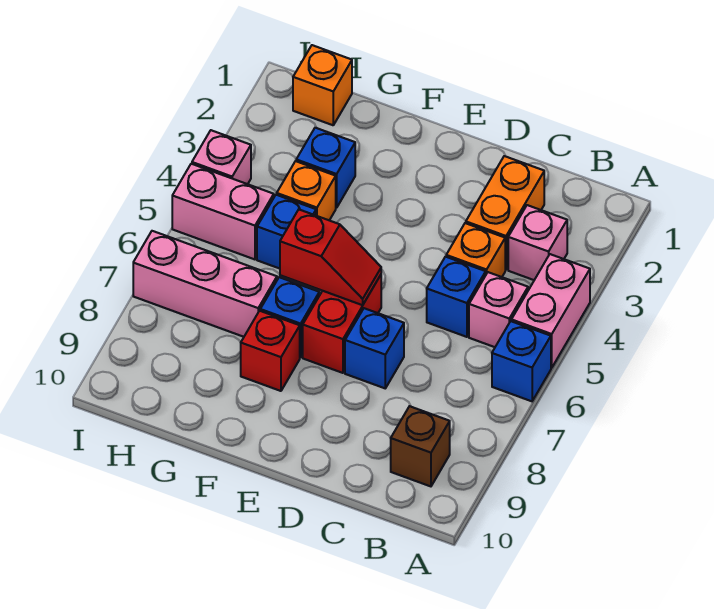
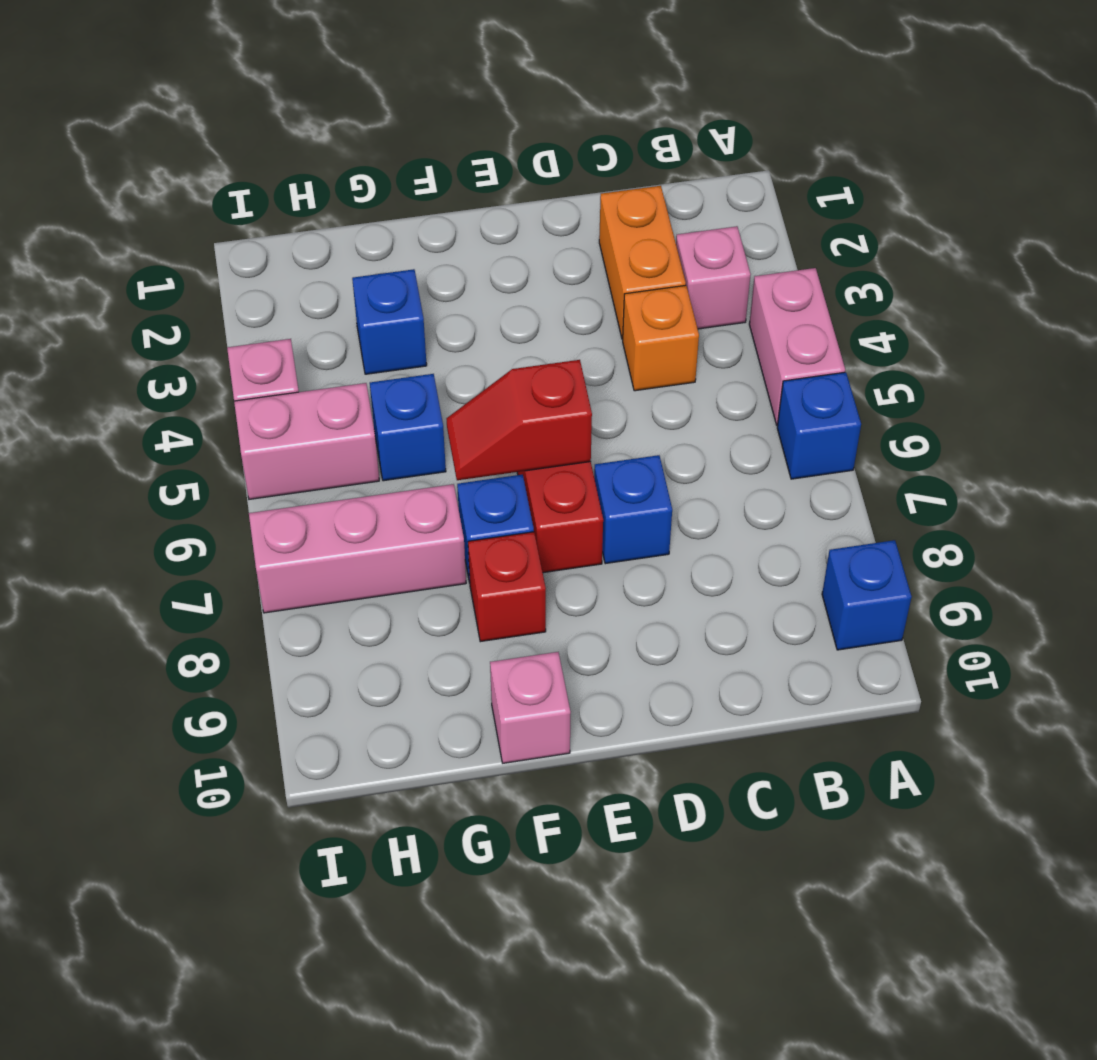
pink 1x1 brick [469,272,528,347] -> pink 1x1 brick moved to [490,652,571,763]
brown 1x1 brick [391,406,450,486] -> none
blue 1x1 brick [427,257,486,337] -> blue 1x1 brick moved to [822,540,912,650]
red 1x2 slope [280,210,381,305] -> red 1x2 slope turned to [446,360,592,480]
orange 1x1 brick [277,161,336,220] -> none
orange 1x1 brick [293,45,352,125] -> none

